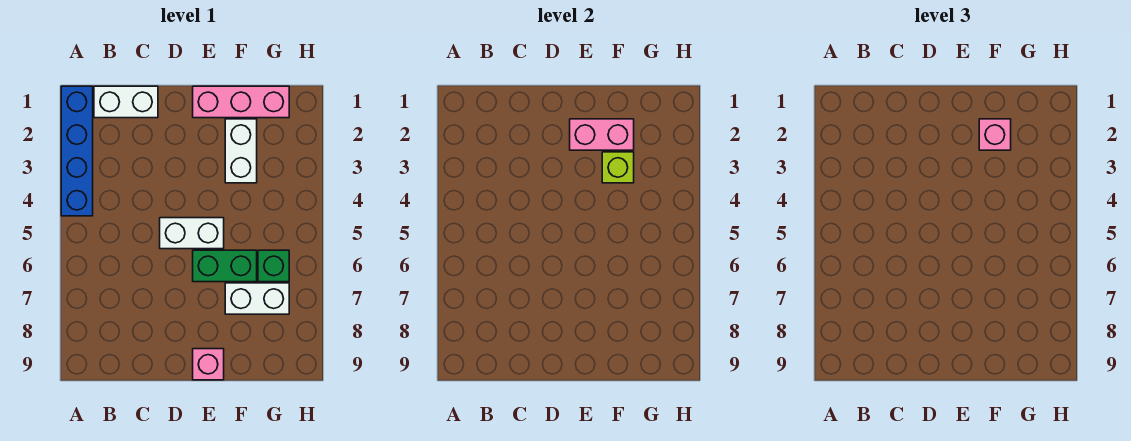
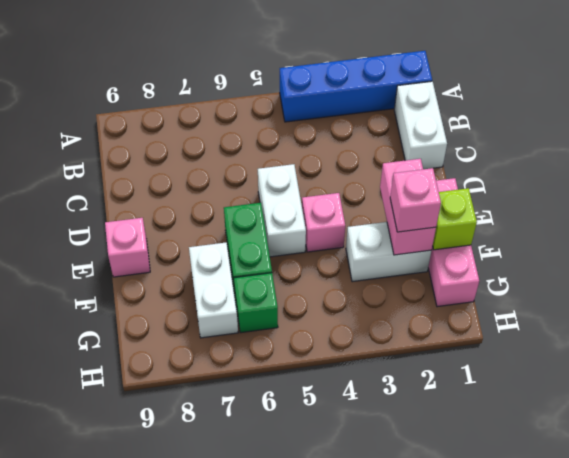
none -> pink 1x1 brick [302,193,345,252]
lime 1x1 brick [602,152,634,183] -> lime 1x1 brick moved to [433,188,477,250]

